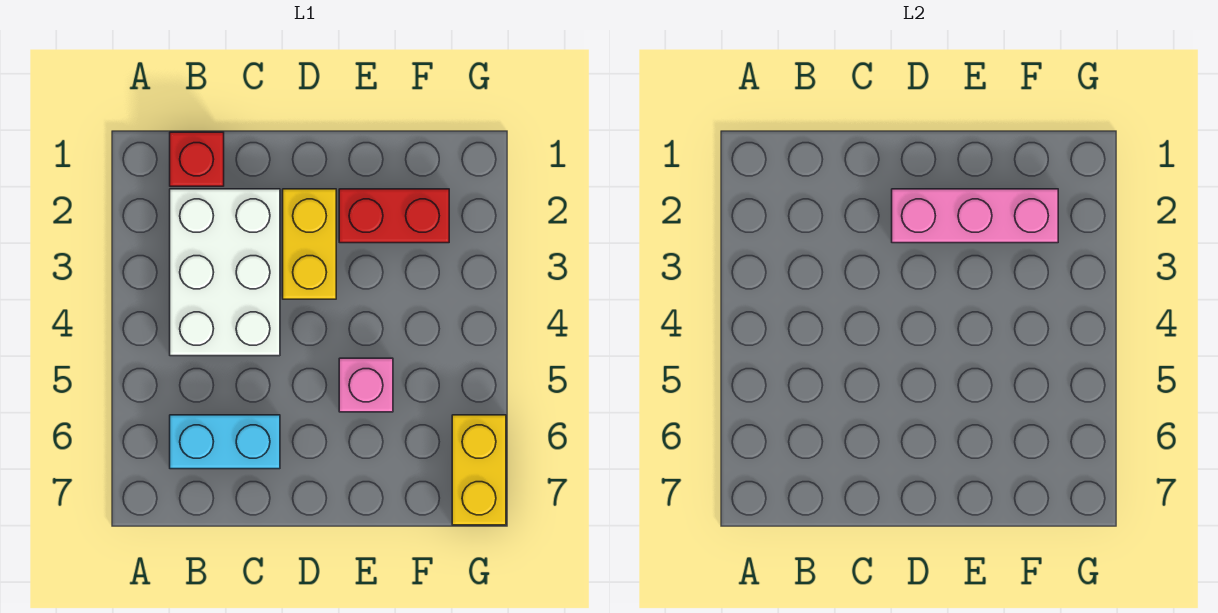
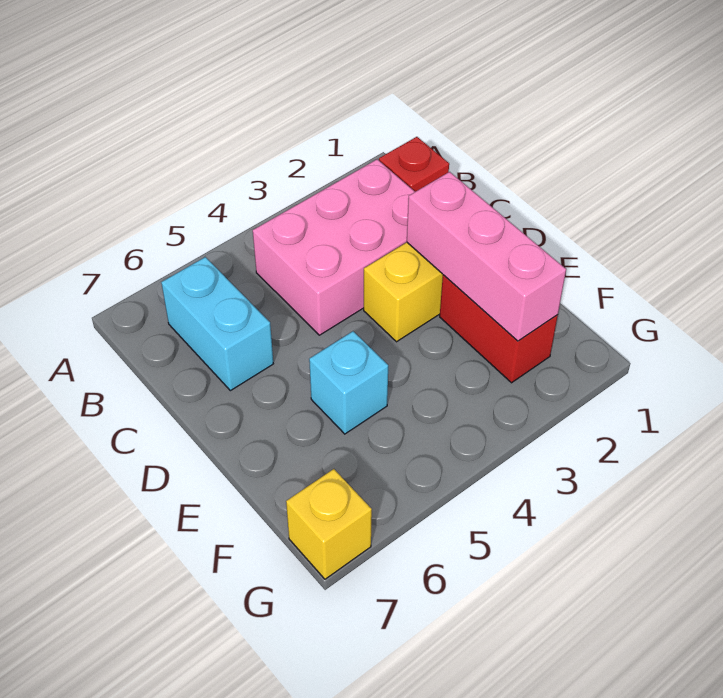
white 2x3 brick [170,189,280,356] -> pink 2x3 brick [253,159,415,335]
pink 1x1 brick [339,358,393,412] -> cyan 1x1 brick [309,331,388,434]
yellow 1x2 brick [452,415,506,525] -> yellow 1x1 brick [286,469,372,579]

